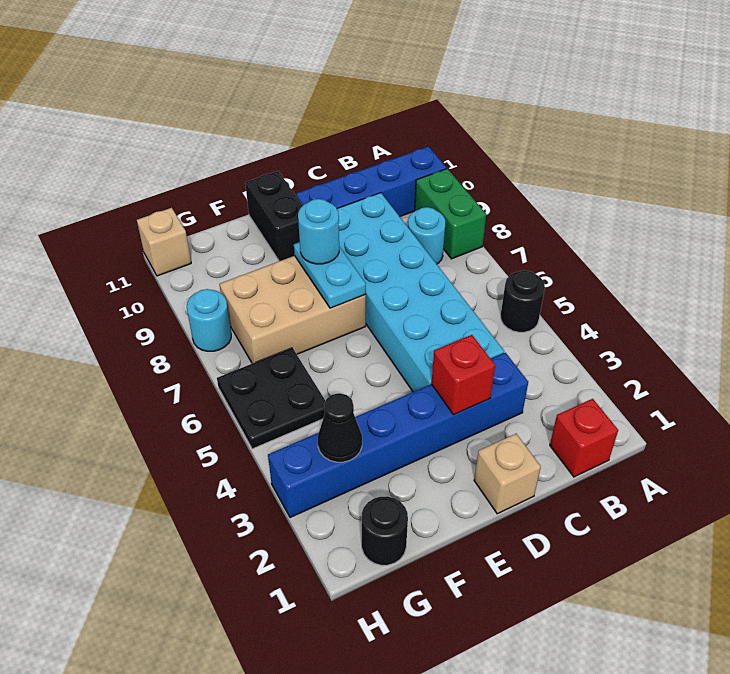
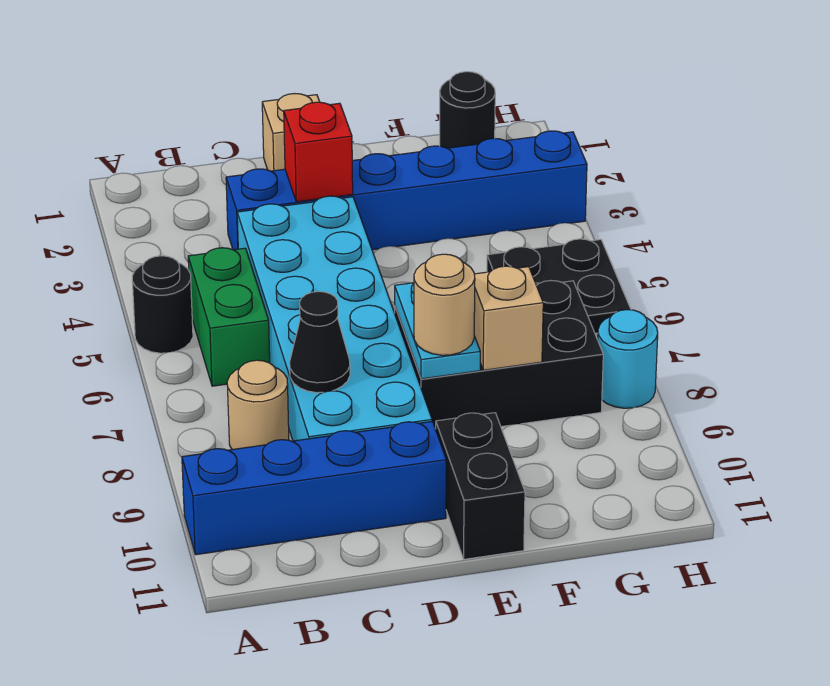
green 1x2 brick [415,169,486,259] -> green 1x2 brick moved to [188,248,270,386]
red 1x1 brick [550,399,618,477] -> none
cyan 1x1 round brick [408,207,445,264] -> tan 1x1 round brick [227,360,289,450]
tan 2x3 brick [219,256,366,363] -> black 2x3 brick [394,281,603,429]
cyan 1x1 round brick [298,199,339,264] -> tan 1x1 round brick [414,254,475,355]
black 1x1 cone [318,393,362,462] -> black 1x1 cone moved to [290,291,350,393]
tan 1x1 brick [137,208,191,276] -> tan 1x1 brick moved to [474,266,543,370]

